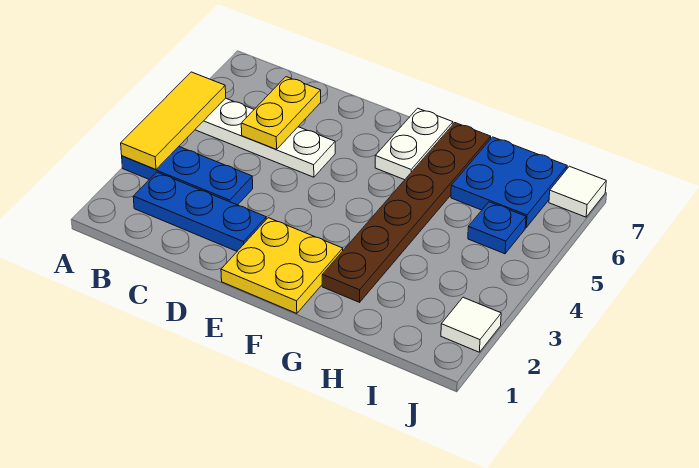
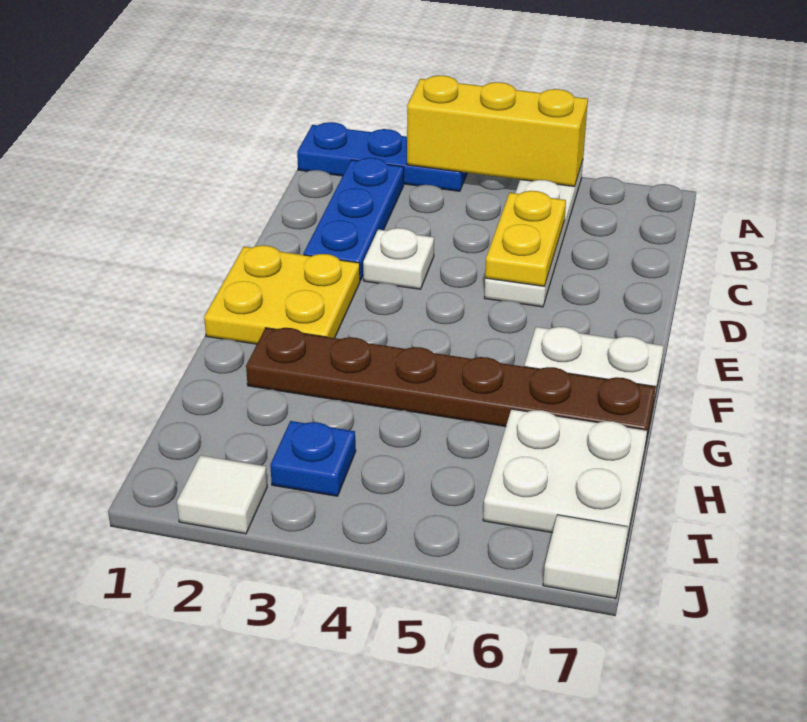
blue 1x3 plate [122,147,253,205] -> blue 1x3 plate turned to [297,122,467,191]
yellow 1x3 tile [121,72,226,170] -> yellow 1x3 brick [407,76,588,187]
yellow 1x2 plate [241,77,321,149] -> yellow 1x2 plate turned to [485,191,566,287]
none -> white 1x1 plate [363,228,434,289]
blue 2x2 plate [451,137,567,227] -> white 2x2 plate [483,409,647,544]
blue 1x1 plate [468,202,526,254] -> blue 1x1 plate moved to [270,421,356,496]

